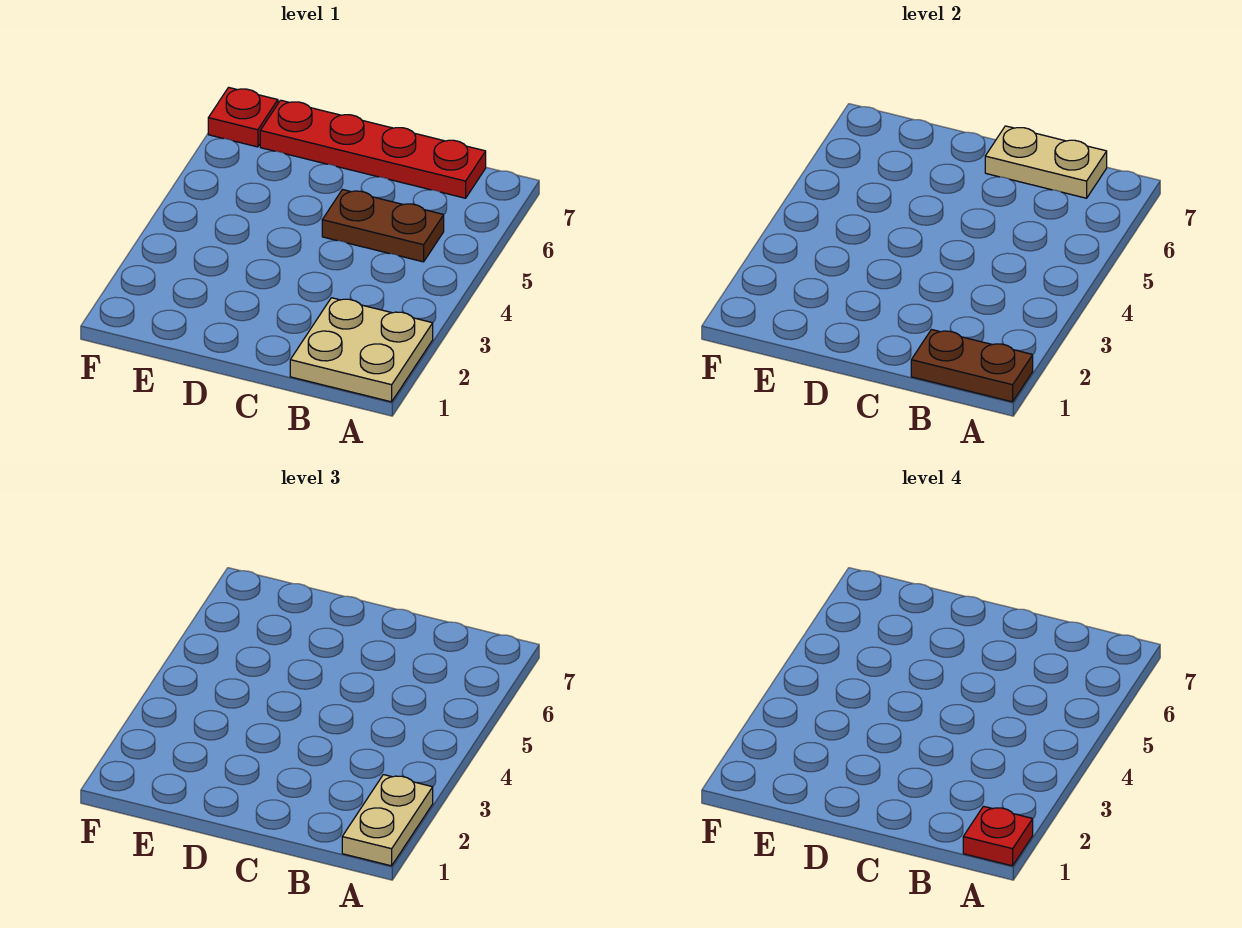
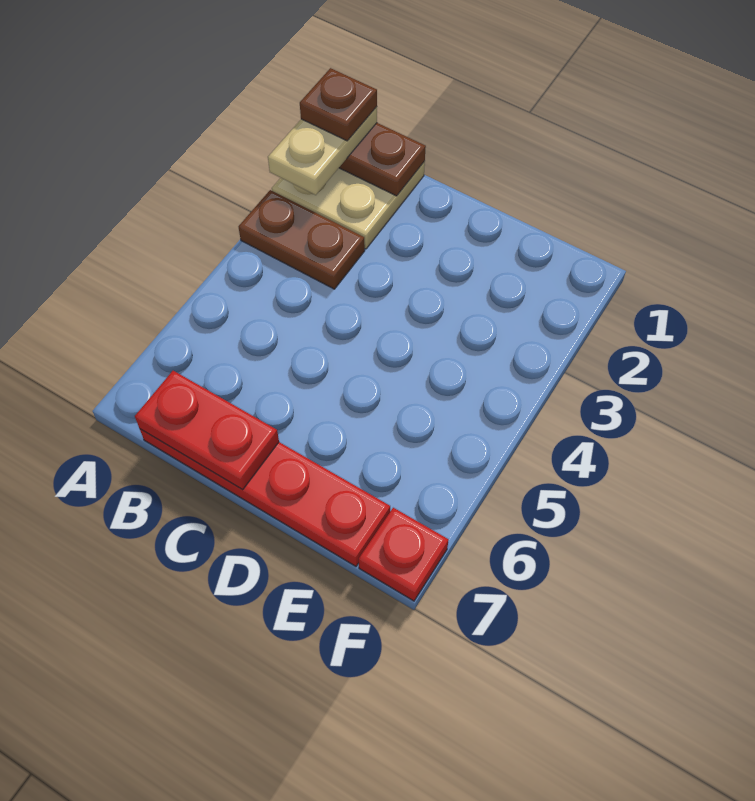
red 1x1 plate [963,806,1033,866] -> brown 1x1 plate [300,68,377,141]
brown 1x2 plate [322,190,444,262] -> brown 1x2 plate moved to [239,190,365,289]
tan 1x2 plate [985,126,1107,198] -> red 1x2 plate [135,371,279,490]

